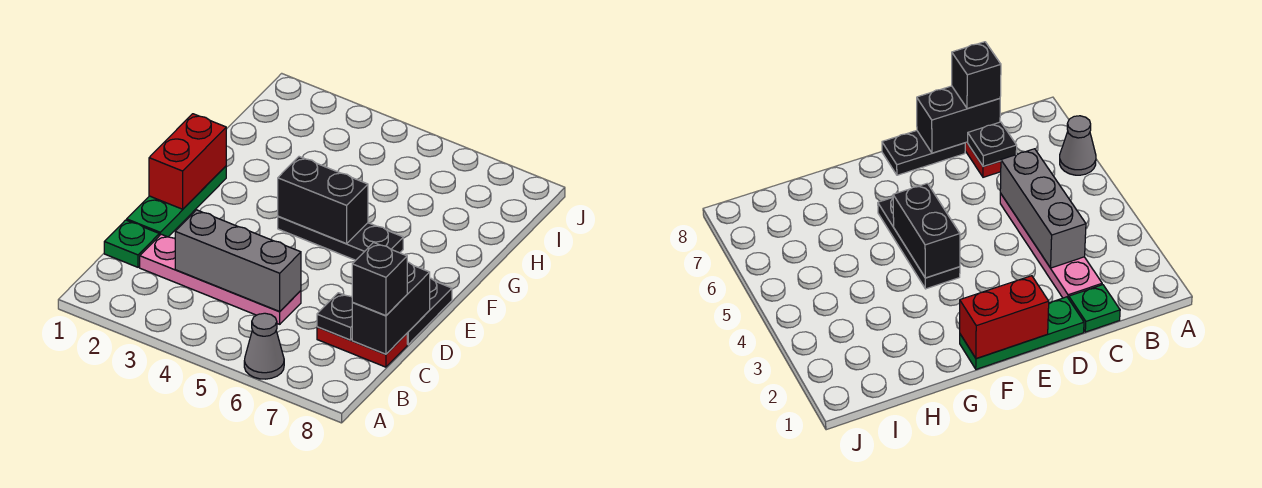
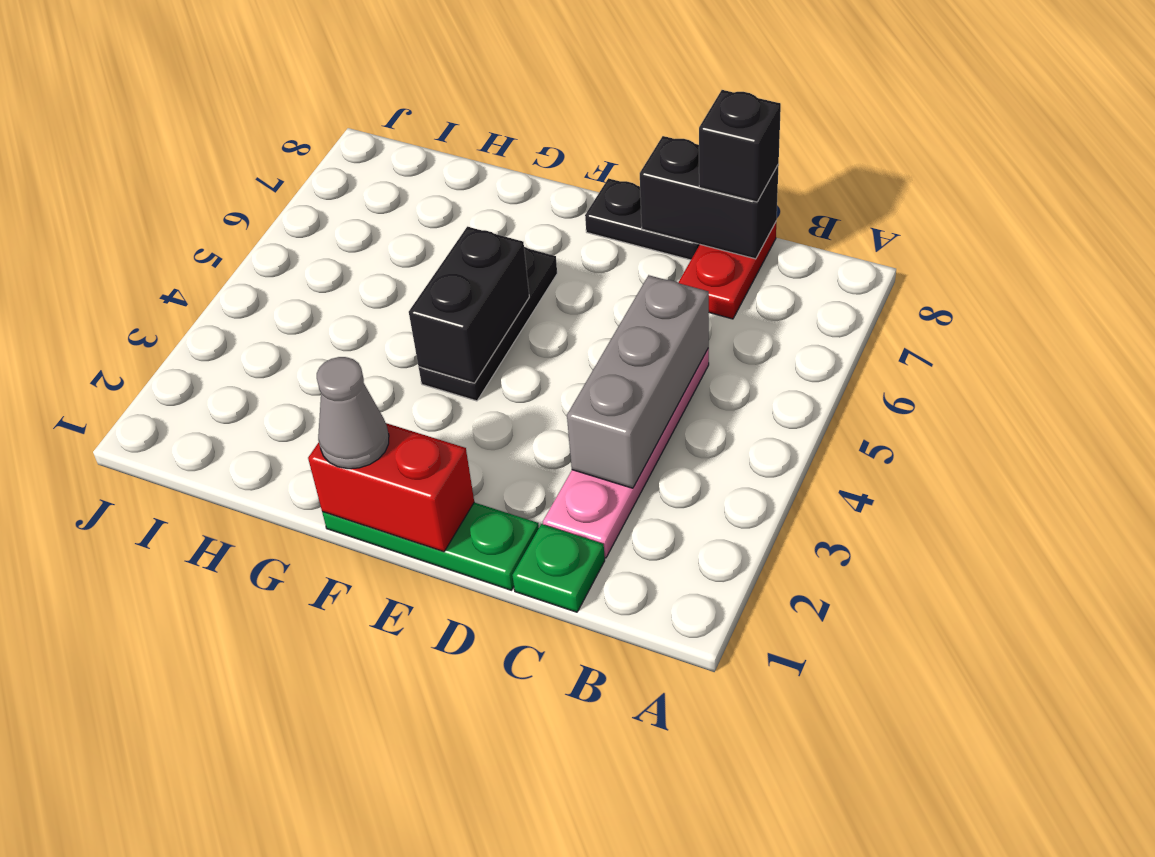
grey 1x1 cone [244,313,284,379] -> grey 1x1 cone moved to [317,357,389,469]
black 1x1 plate [317,293,353,340] -> none

